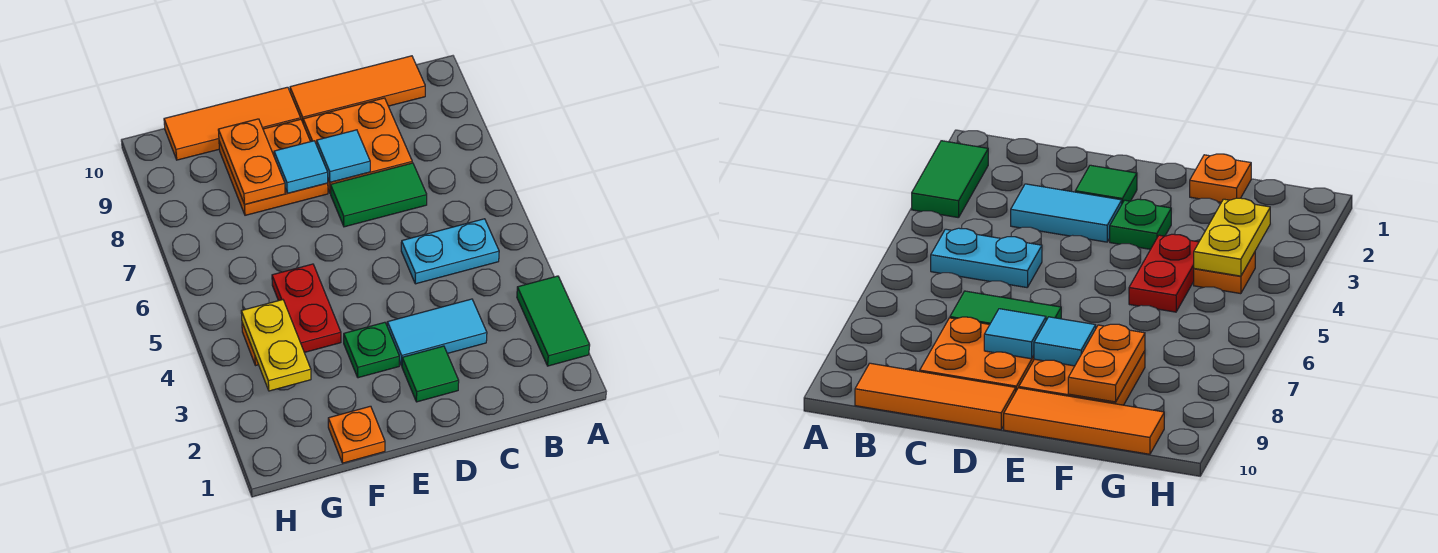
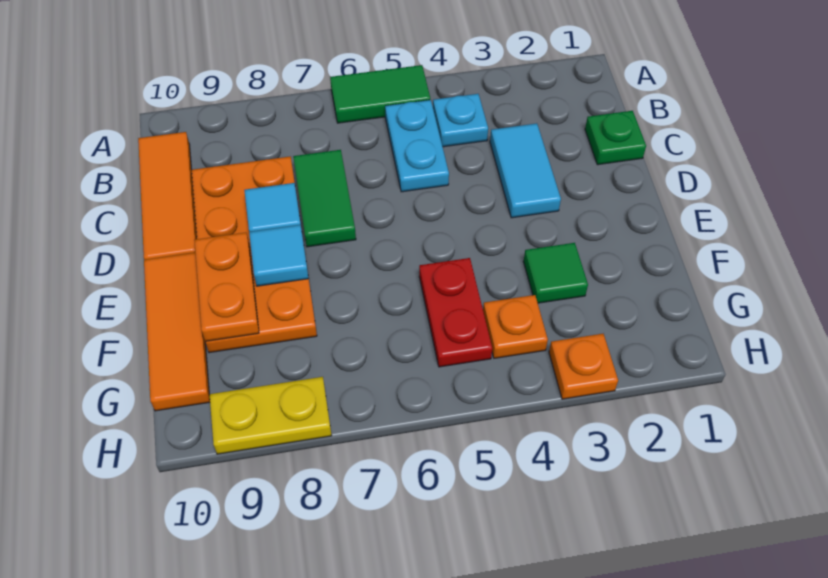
green 1x2 tile [517,276,590,366] -> green 1x2 tile moved to [330,65,430,123]
none -> cyan 1x1 plate [433,94,488,147]
green 1x1 tile [402,346,459,402] -> green 1x1 tile moved to [523,243,588,303]
green 1x1 plate [344,322,399,378] -> green 1x1 plate moved to [585,111,646,165]
orange 1x1 plate [328,406,385,463] -> orange 1x1 plate moved to [549,334,618,399]
red 1x2 plate [272,264,341,352] -> red 1x2 plate turned to [419,258,492,367]
orange 1x2 plate [218,119,285,205] -> orange 1x2 plate turned to [194,232,259,342]
yellow 1x2 plate [241,300,311,391] -> yellow 1x2 plate moved to [209,377,332,454]

